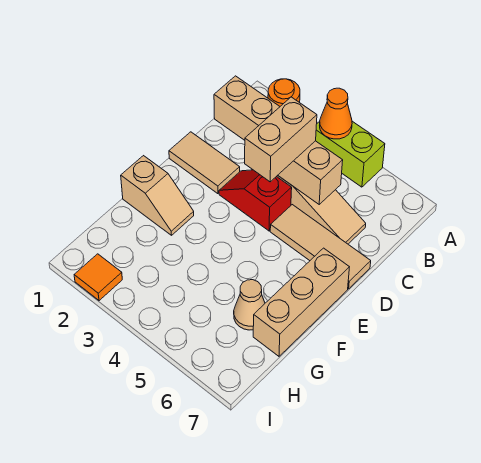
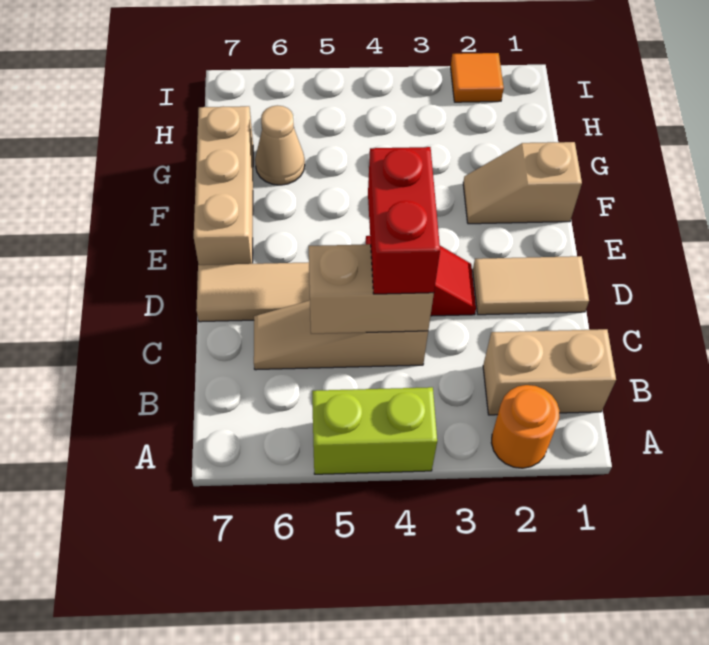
orange 1x1 cone [320,88,352,139] -> none
tan 1x2 brick [245,97,317,182] -> red 1x2 brick [368,147,440,294]

